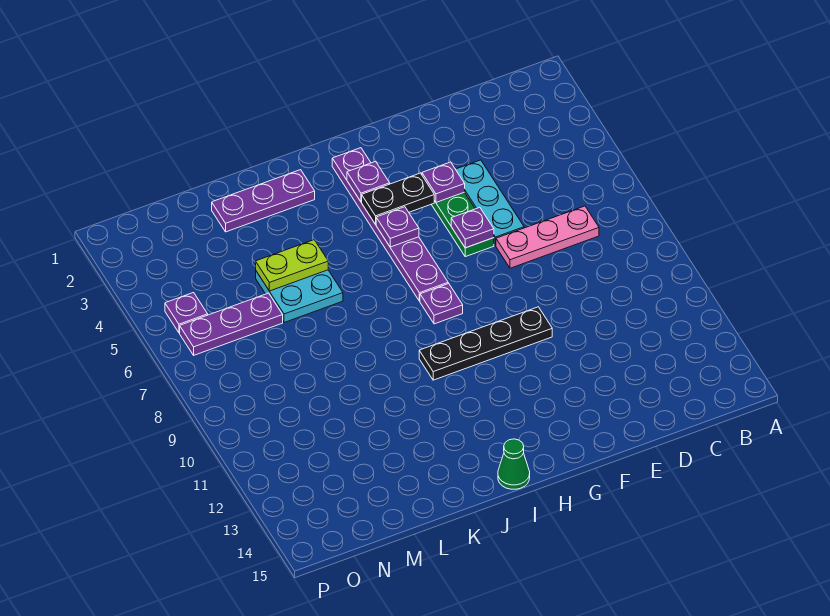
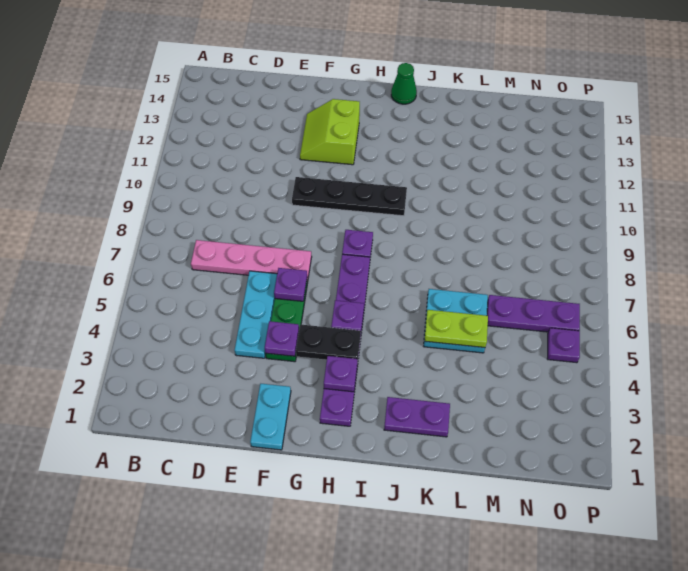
pink 1x3 plate [496,206,599,268] -> pink 1x4 plate [191,240,312,279]
none -> cyan 1x2 plate [250,384,291,450]
none -> lime 2x2 slope [300,99,360,165]
purple 1x3 plate [212,170,315,232] -> purple 1x2 plate [384,397,450,437]

